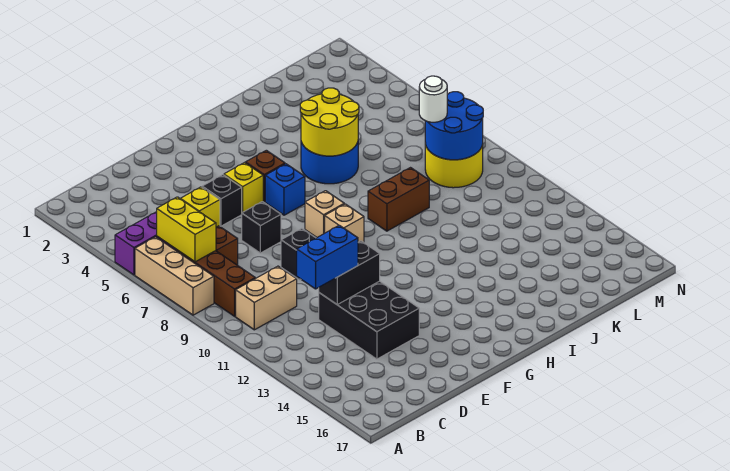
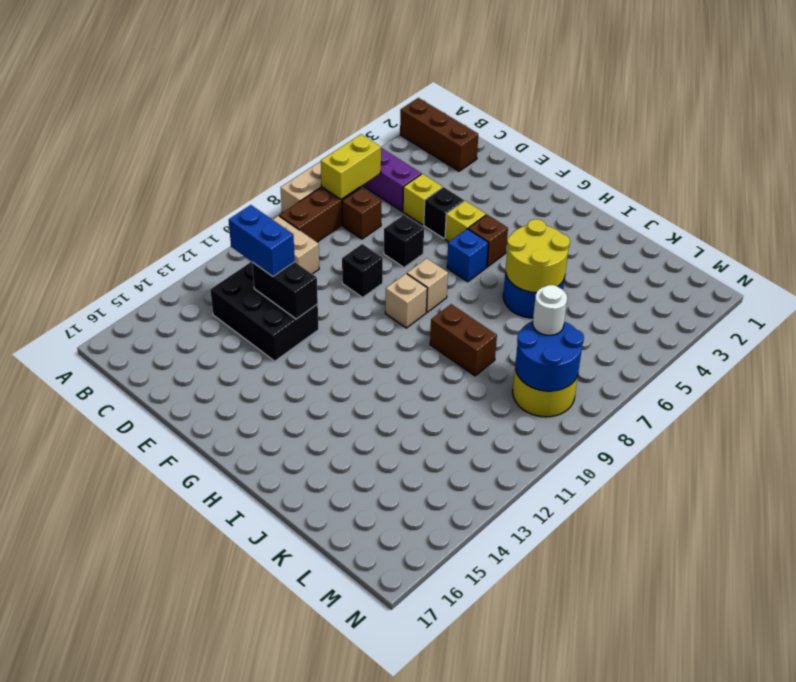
none -> brown 1x3 brick [400,98,478,171]
black 2x3 brick [319,281,419,359] -> black 2x3 brick turned to [210,262,319,361]

